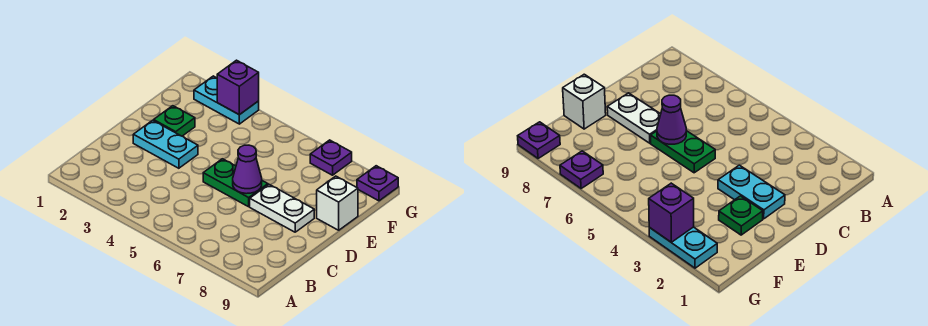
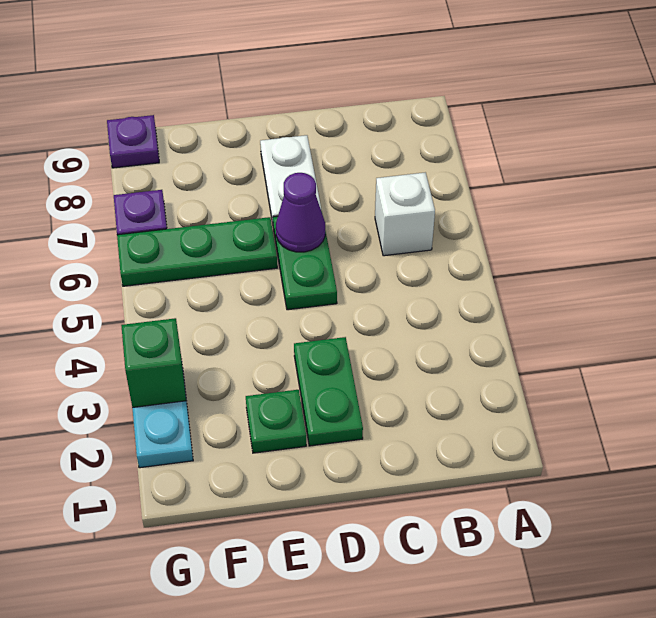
cyan 1x2 plate [133,120,198,168] -> green 1x2 plate [294,337,363,446]
none -> green 1x3 plate [117,217,277,286]
white 1x1 brick [317,176,358,230] -> white 1x1 brick moved to [375,172,435,256]
purple 1x1 brick [217,60,259,115] -> green 1x1 brick [121,318,186,408]

